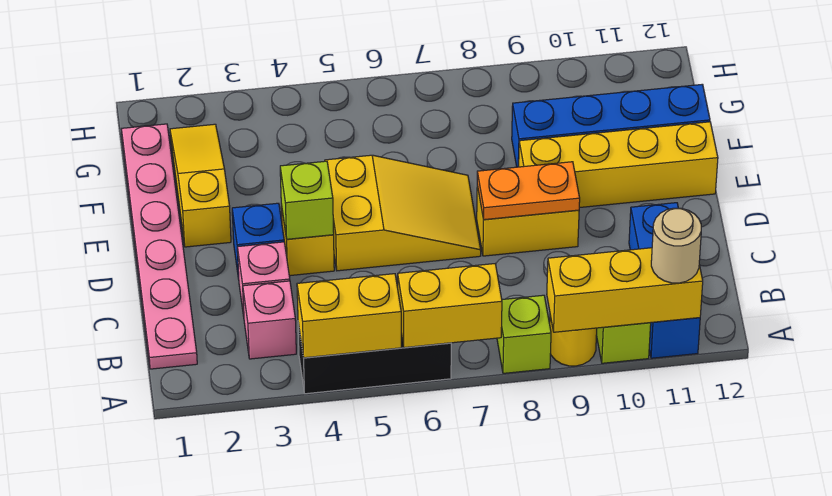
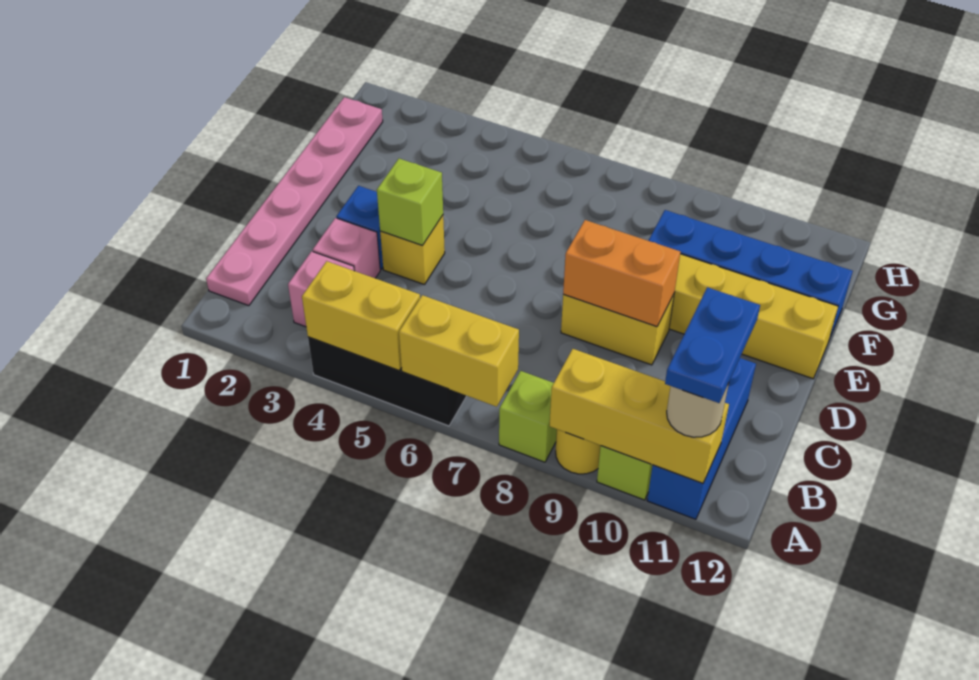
none -> blue 1x2 plate [665,287,760,403]
yellow 2x3 slope [325,155,481,271] -> none
orange 1x2 plate [477,162,580,220] -> orange 1x2 brick [563,220,680,327]
yellow 1x3 slope [170,124,231,247] -> none

